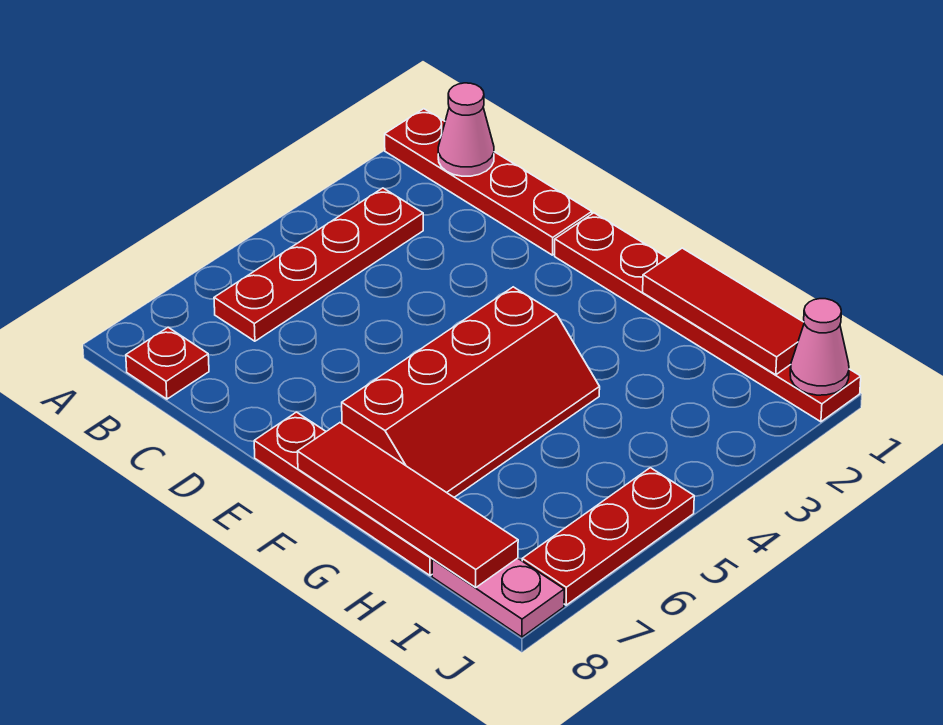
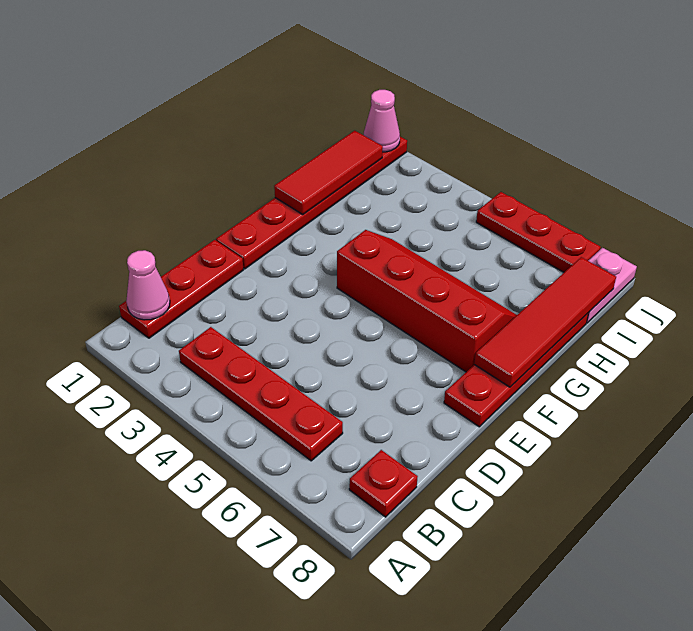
red 1x4 plate [385,109,592,255] -> red 1x3 plate [119,240,244,338]

